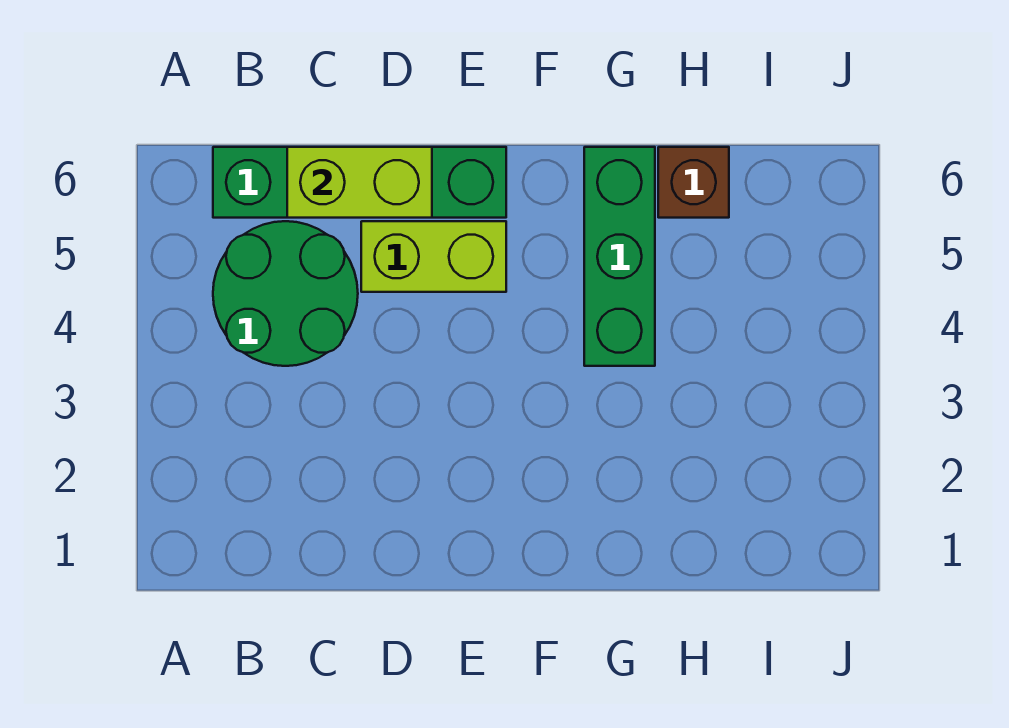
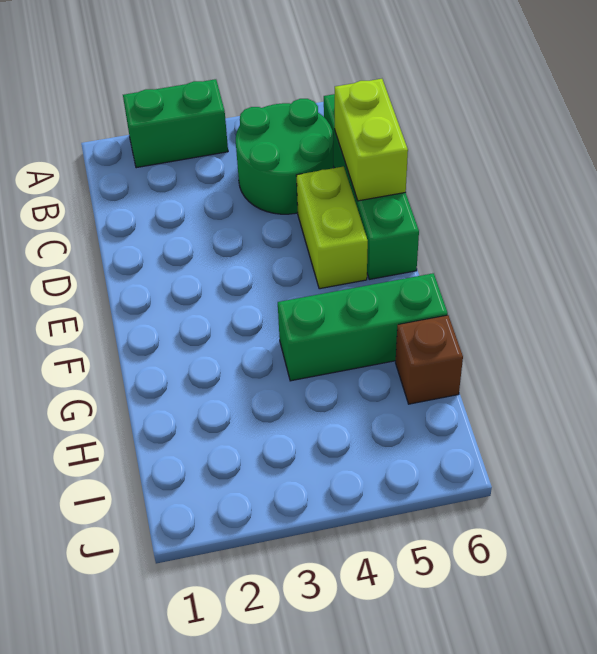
none -> green 1x2 brick [123,79,228,168]

